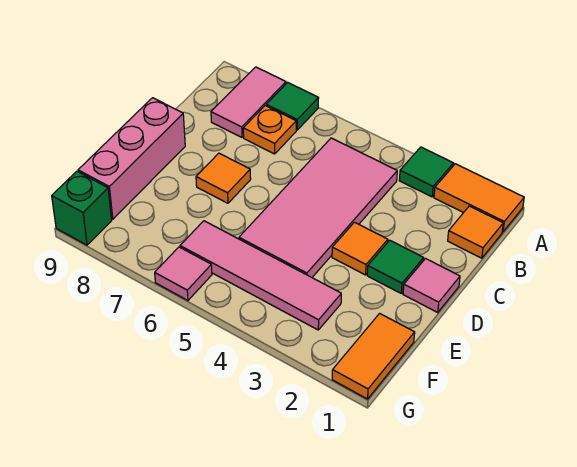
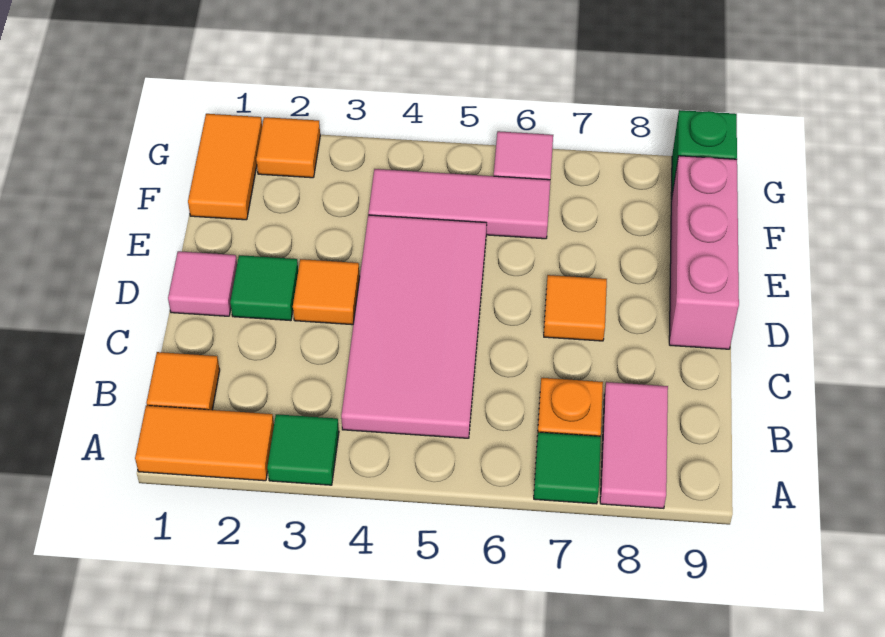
pink 1x4 tile [180,221,341,330] -> pink 1x3 tile [368,169,550,239]
none -> orange 1x1 tile [256,117,320,178]

